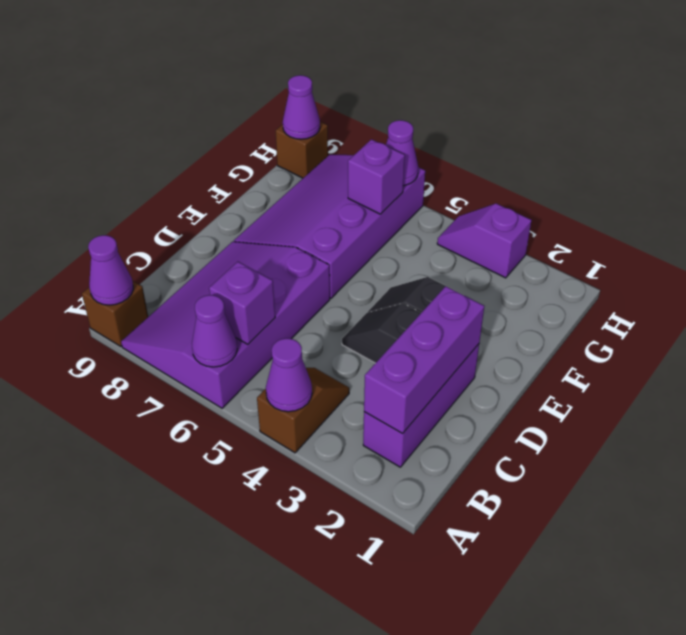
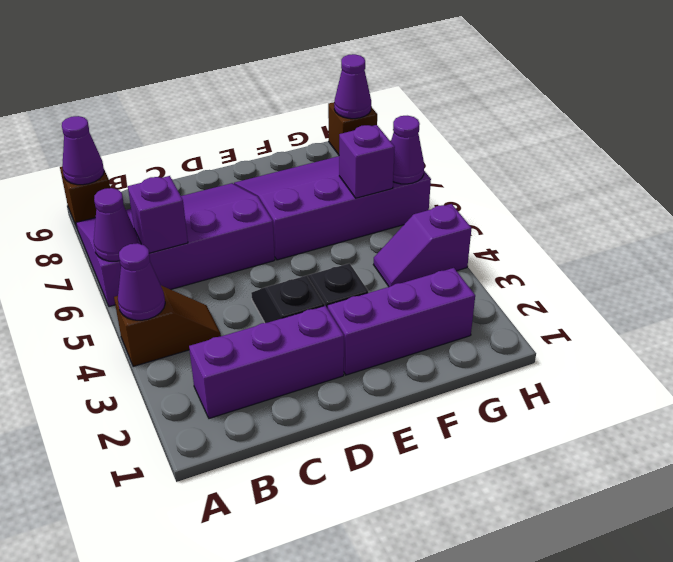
purple 1x3 brick [364,286,484,434] -> purple 1x3 brick moved to [328,268,475,375]
purple 1x2 slope [437,204,531,278] -> purple 1x2 slope turned to [373,204,471,287]

